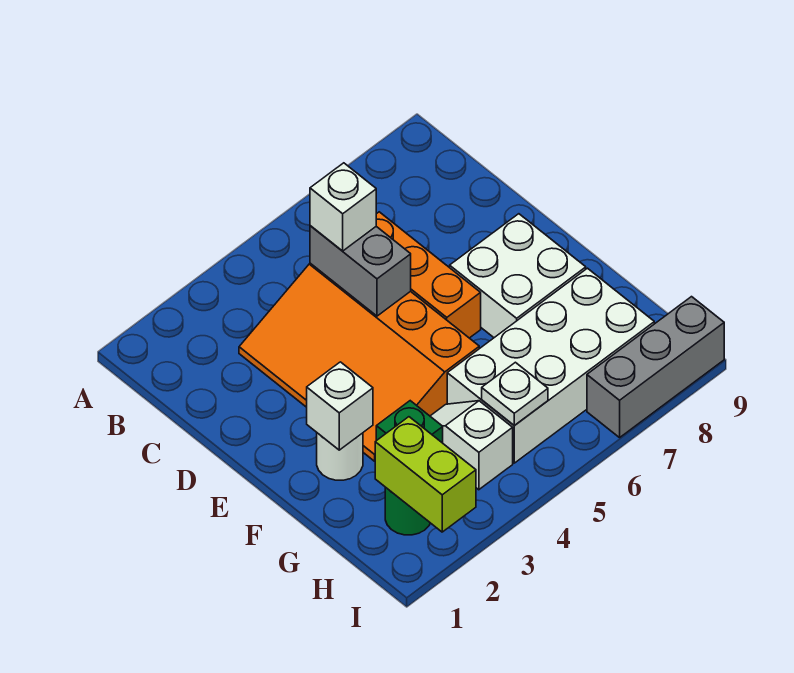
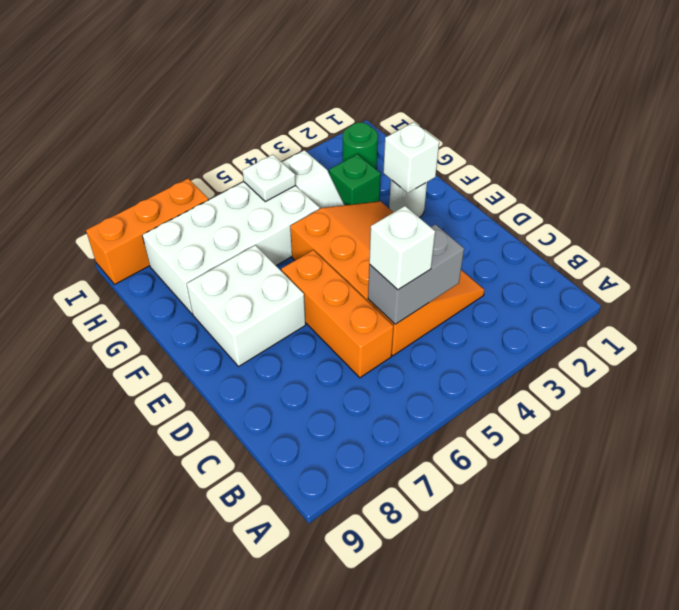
grey 1x2 brick [310,226,411,316] -> grey 1x2 brick turned to [368,224,464,324]
lime 1x2 brick [375,417,476,532] -> none
grey 1x3 brick [587,297,724,438] -> orange 1x3 brick [86,179,209,284]

